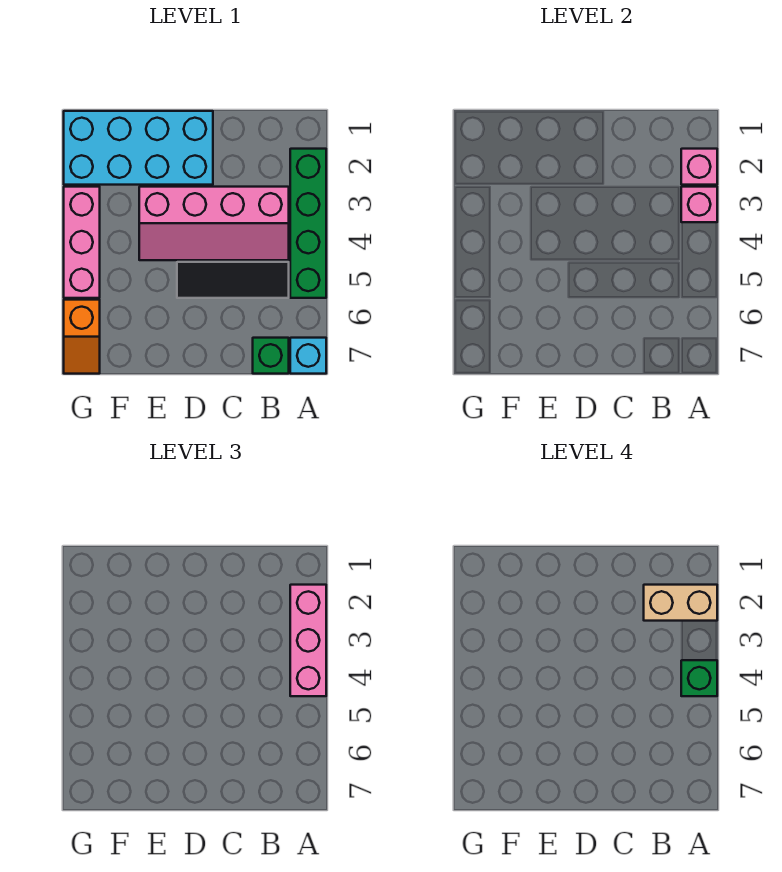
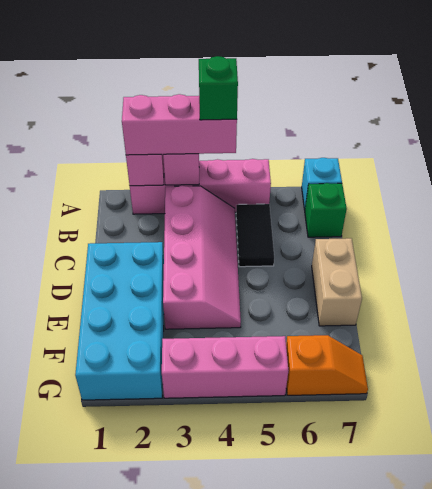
green 1x4 brick [290,149,326,298] -> pink 1x4 brick [130,159,271,214]
tan 1x2 brick [644,585,717,621] -> tan 1x2 brick moved to [312,238,362,326]
black 1x3 tile [177,262,289,298] -> black 1x2 tile [236,204,274,267]

